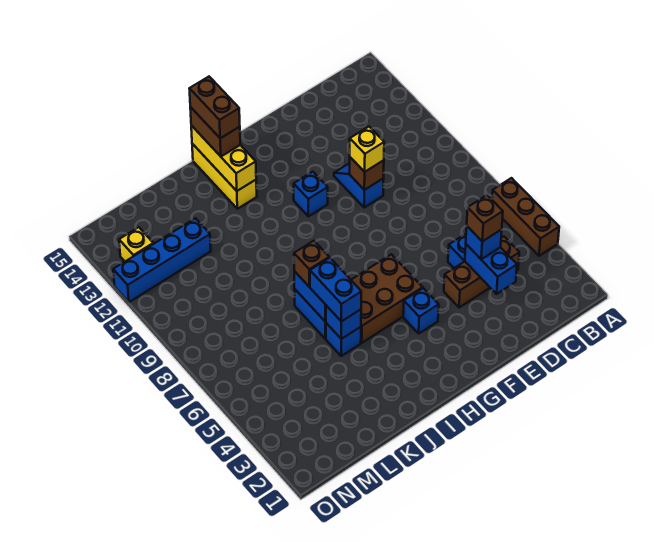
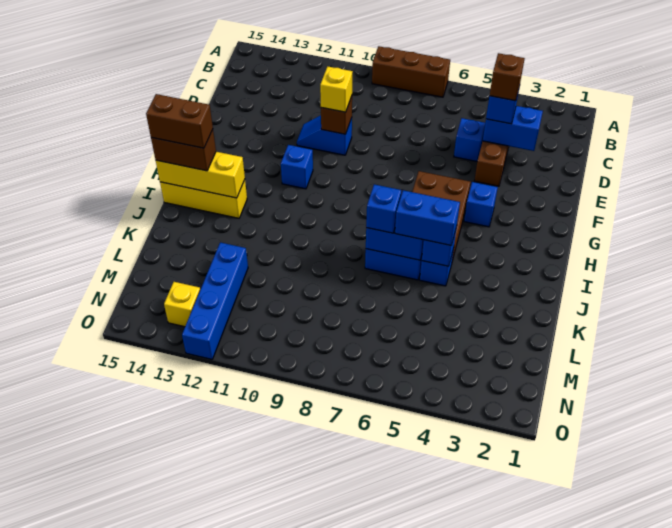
brown 1x3 brick [492,178,559,256] -> brown 1x3 brick moved to [372,46,450,97]
brown 1x1 brick [294,241,329,287] -> blue 1x1 brick [366,184,401,233]

